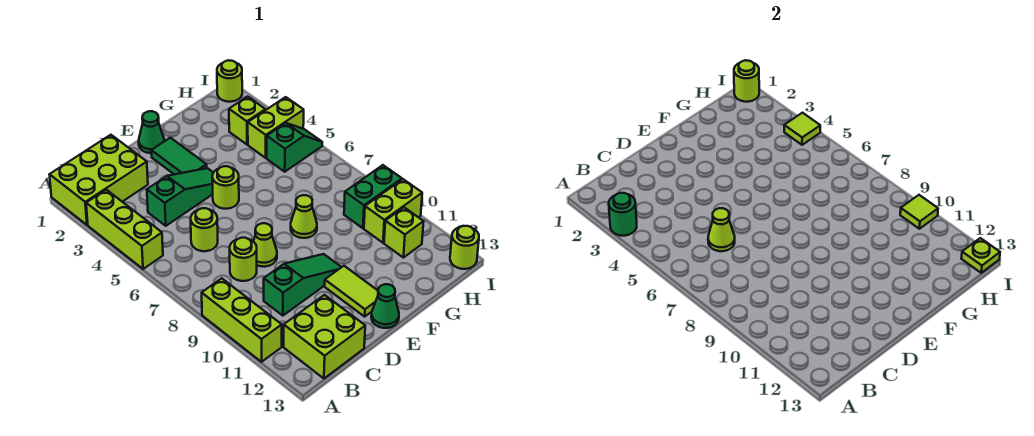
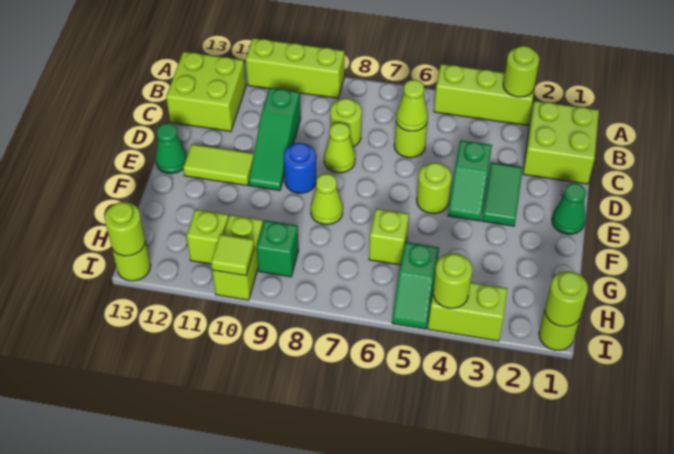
lime 2x3 brick [50,135,148,225] -> lime 2x2 brick [523,101,599,184]
green 1x1 round brick [609,193,637,236] -> lime 1x1 round brick [503,46,539,97]
green 1x3 slope [147,168,213,226] -> green 1x2 slope [448,140,492,221]
green 1x2 tile [151,138,207,174] -> green 1x2 tile turned to [482,163,523,226]
none -> blue 1x1 round brick [283,143,316,193]
lime 1x1 brick [229,97,265,144] -> lime 1x1 brick moved to [369,209,409,265]
lime 1x2 brick [248,97,304,158] -> lime 1x2 brick turned to [428,282,507,341]
green 1x2 brick [344,165,402,228] -> green 1x1 brick [257,220,299,277]
lime 1x1 tile [784,113,820,145] -> lime 1x1 round brick [433,253,472,308]
lime 1x1 plate [961,238,1000,273] -> lime 1x1 round brick [104,202,145,256]

